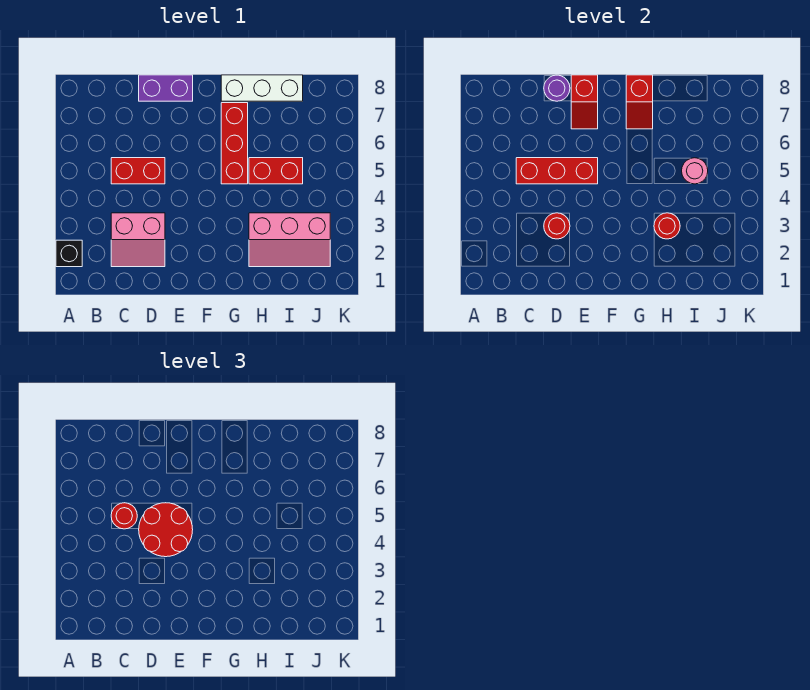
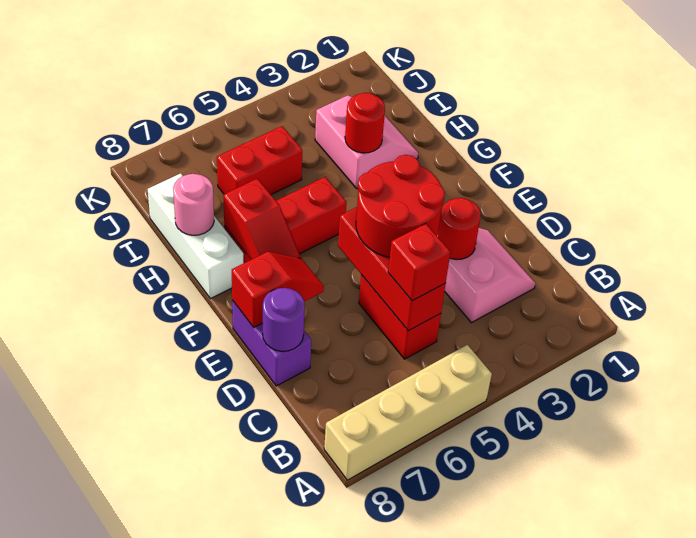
black 1x1 brick [56,240,82,267] -> none
none -> tan 1x4 brick [324,345,492,480]
red 1x1 round brick [111,503,137,529] -> red 1x1 brick [388,224,450,301]
red 1x2 slope [626,75,653,129] -> red 1x2 slope turned to [223,179,301,260]
pink 2x3 slope [249,213,330,267] -> pink 2x2 slope [315,95,418,188]
red 1x2 brick [249,158,303,184] -> red 1x2 brick turned to [217,126,302,194]
pink 1x1 round brick [682,158,708,184] -> pink 1x1 round brick moved to [173,174,214,235]

